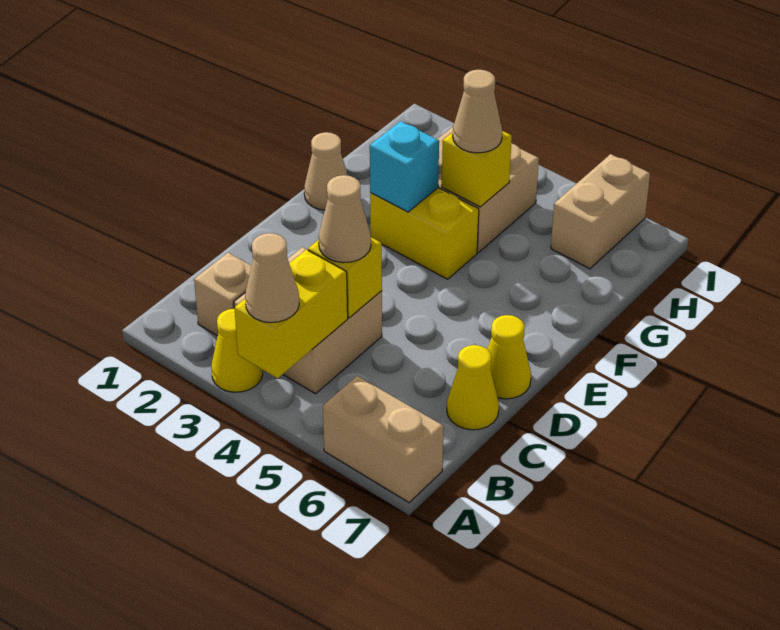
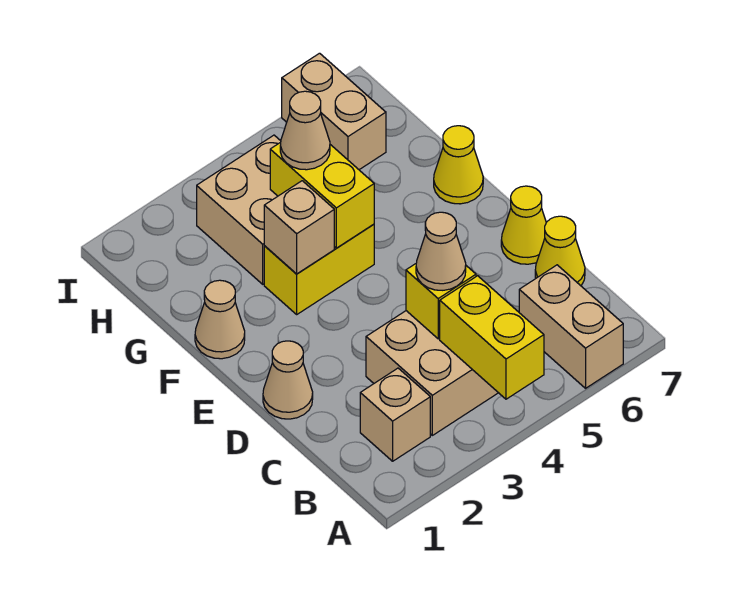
yellow 1x1 cone [211,309,263,392] -> yellow 1x1 cone moved to [434,126,483,204]
tan 1x1 cone [245,233,299,323] -> tan 1x1 cone moved to [263,341,313,419]
tan 1x2 brick [323,376,444,503] -> tan 1x2 brick turned to [519,265,623,388]
cyan 1x1 brick [370,121,439,212] -> tan 1x1 brick [264,181,334,274]
yellow 1x1 brick [442,131,512,207] -> yellow 1x2 brick [270,142,374,248]

